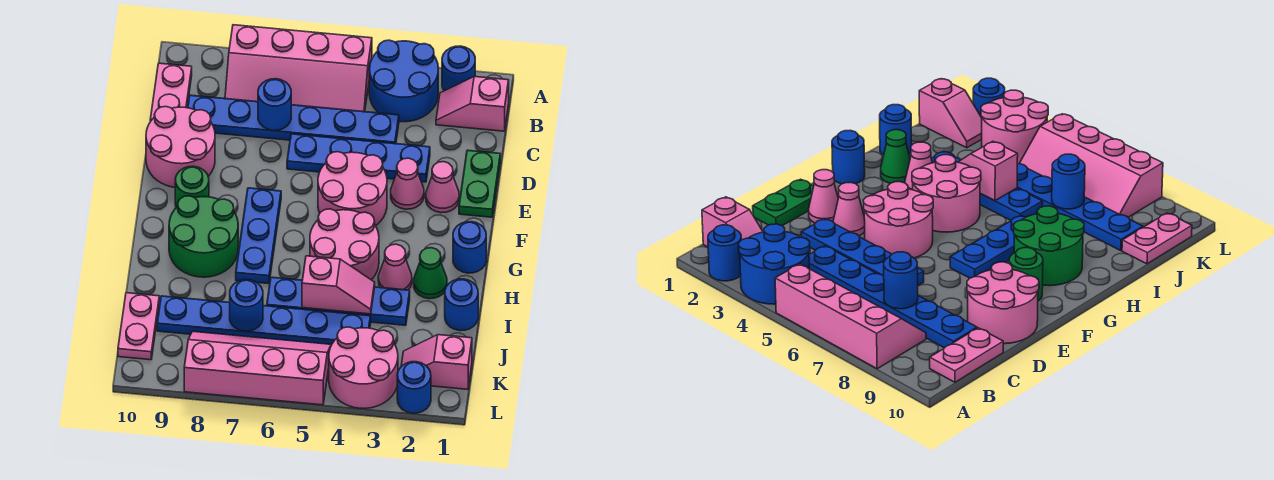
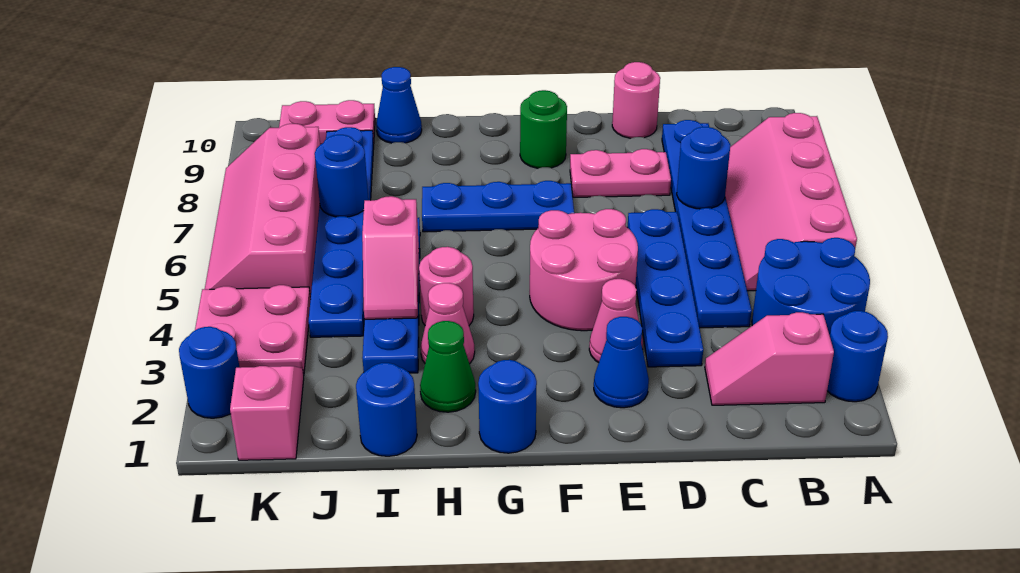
pink 1x2 slope [436,76,509,131] -> pink 1x2 slope turned to [705,312,834,405]
pink 1x2 plate [150,63,192,122] -> pink 1x2 plate moved to [570,149,671,197]
green 1x2 plate [459,150,500,217] -> none
pink 2x2 round brick [146,107,215,187] -> pink 1x1 round brick [612,62,660,138]
pink 1x1 cone [426,162,459,213] -> blue 1x1 cone [594,317,649,408]
pink 2x2 round brick [310,209,379,280] -> pink 1x1 round brick [419,247,474,325]
green 2x2 round brick [169,196,238,277] -> none
none -> blue 1x1 cone [376,67,422,143]
pink 2x2 round brick [329,327,398,409] -> pink 2x2 plate [195,285,311,375]
pink 2x4 slope [184,331,331,405] -> pink 2x4 slope turned to [205,124,320,299]

